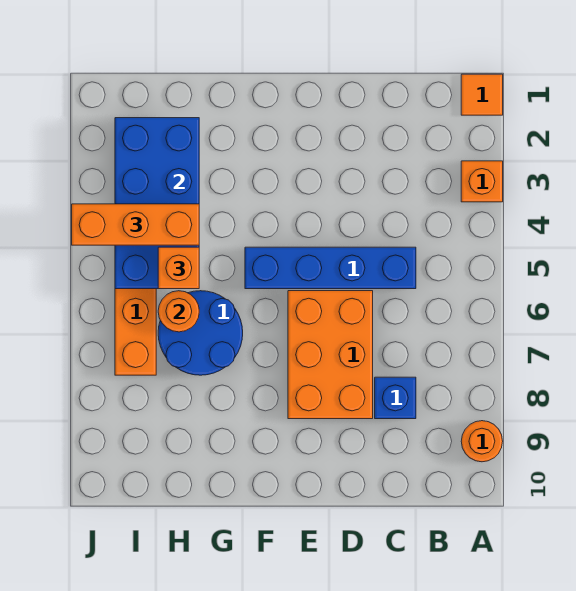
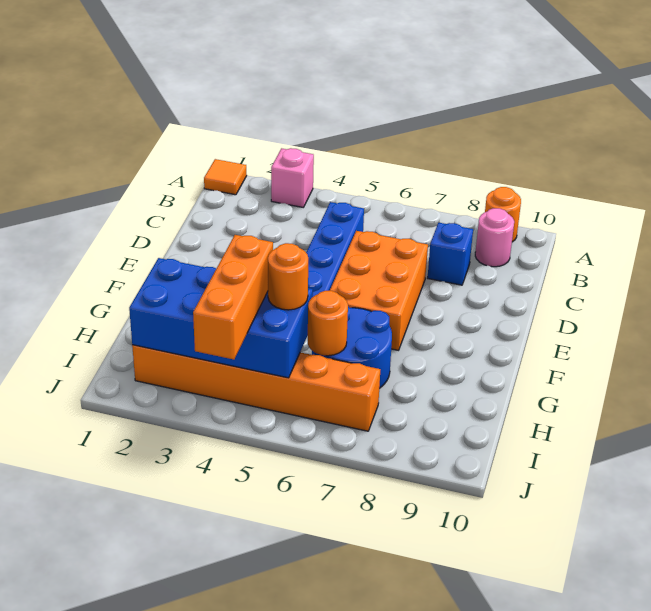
orange 1x1 brick [461,161,503,202] -> pink 1x1 brick [271,148,314,207]
none -> pink 1x1 round brick [475,208,514,267]
orange 2x3 brick [288,291,373,419] -> orange 2x3 brick turned to [330,231,428,350]
orange 1x1 brick [158,247,199,289] -> orange 1x1 round brick [268,243,308,310]

